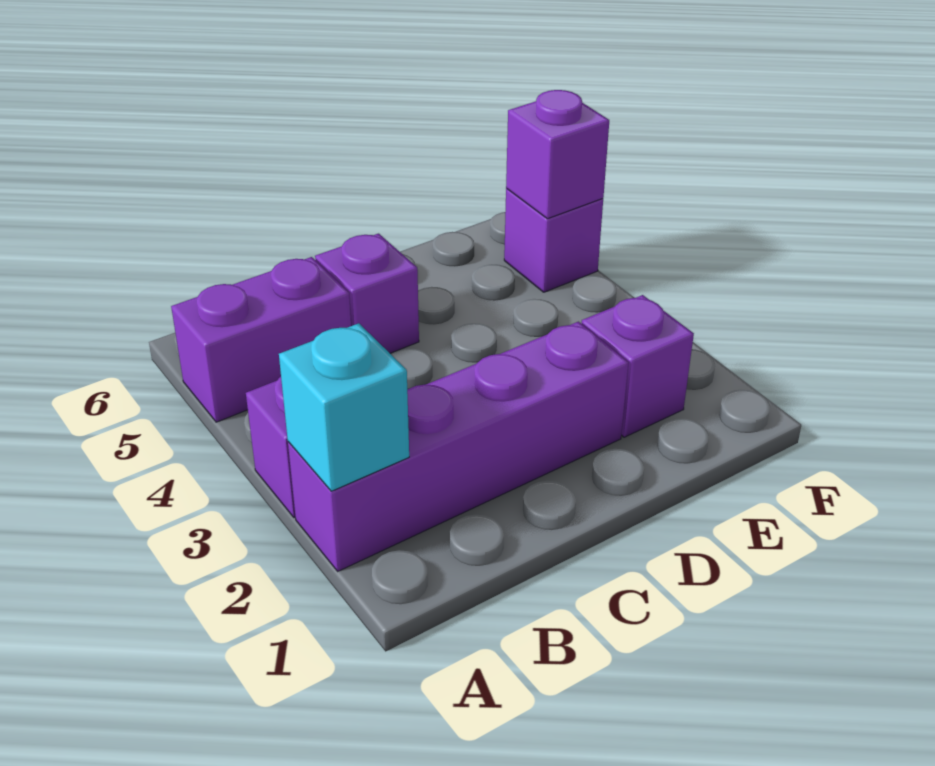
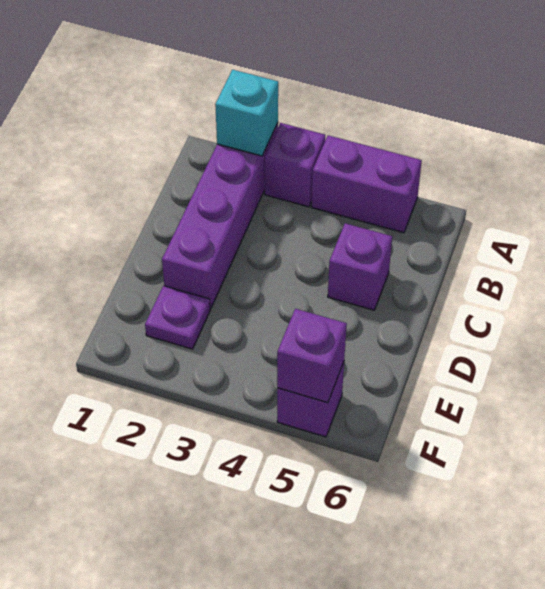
purple 1x2 brick [171,257,351,422] -> purple 1x2 brick turned to [312,135,422,233]
purple 1x1 brick [581,295,694,437] -> purple 1x1 plate [145,286,210,349]

